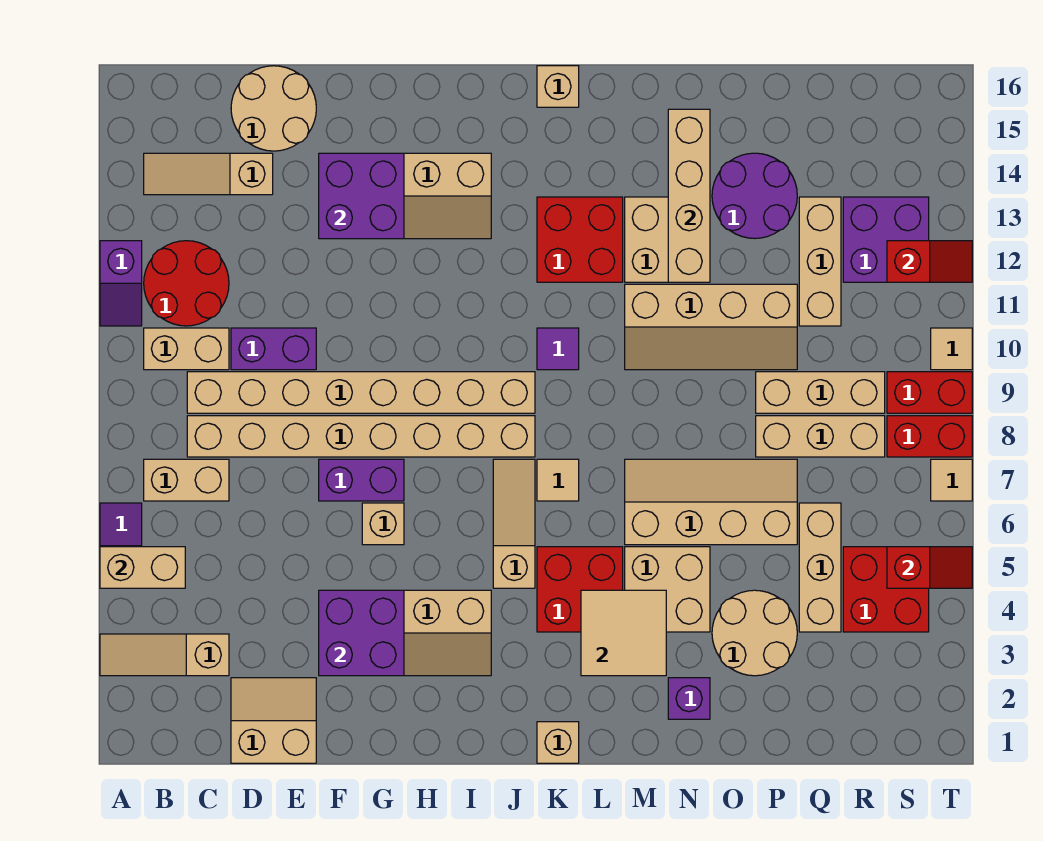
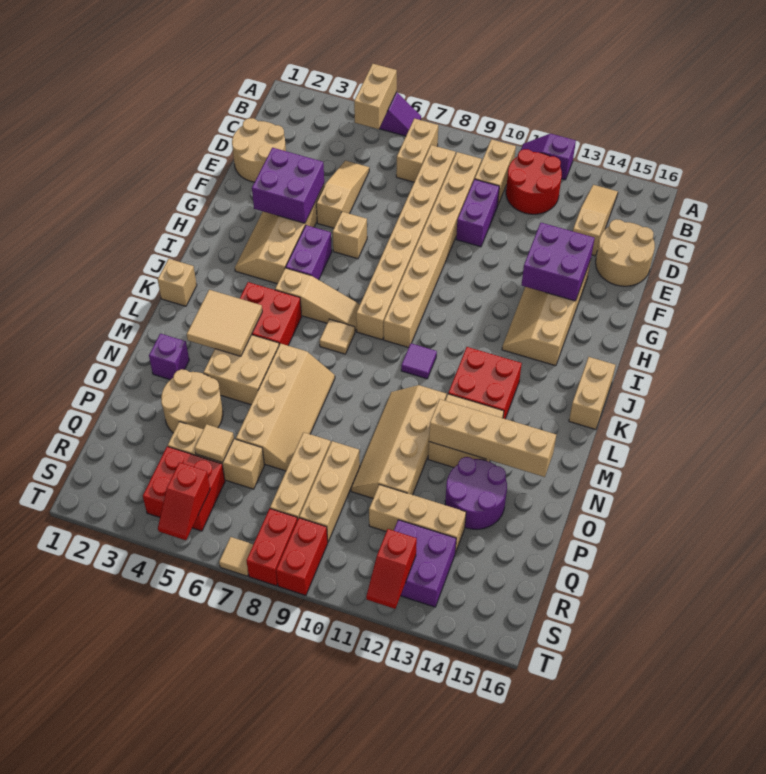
tan 1x3 slope [100,634,229,676] -> tan 1x3 slope moved to [316,161,369,228]
tan 2x2 slope [231,678,316,763] -> tan 2x2 round brick [232,118,286,182]
purple 1x2 brick [319,459,404,501] -> purple 1x2 brick moved to [286,225,332,280]
tan 1x1 brick [537,66,579,107] -> tan 1x2 brick [569,357,615,429]
tan 1x1 tile [931,328,972,370] -> tan 1x1 tile moved to [195,424,234,462]

